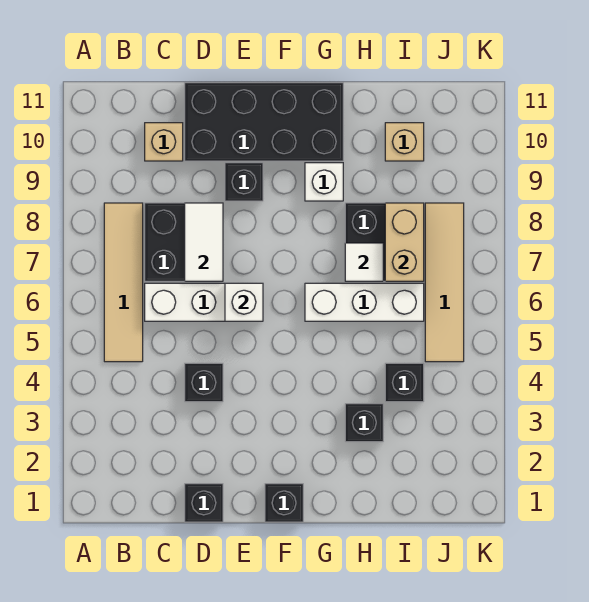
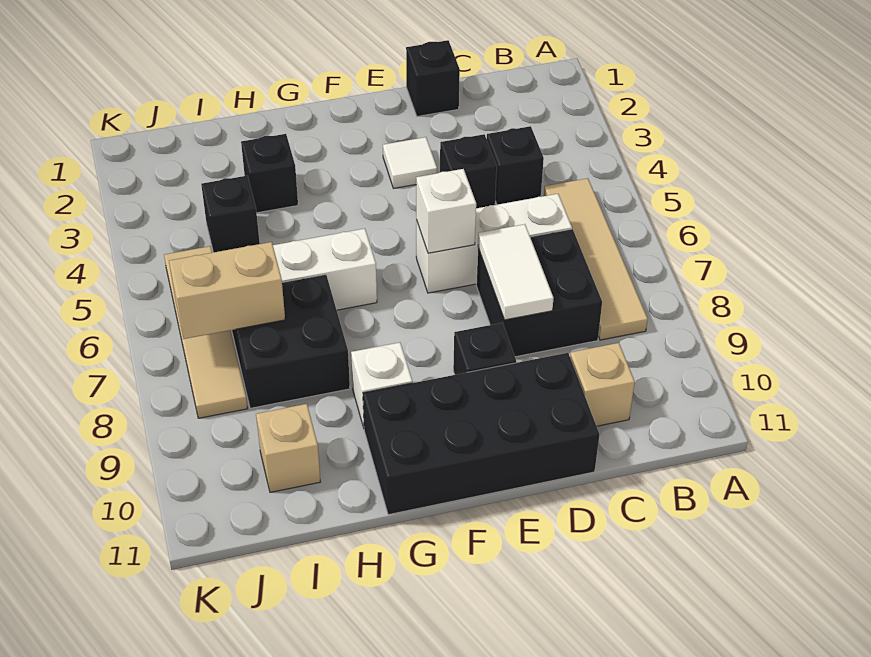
black 1x1 brick [265,484,303,522] -> black 1x1 brick moved to [487,126,544,205]
white 1x1 tile [345,243,383,281] -> white 1x1 tile moved to [383,137,437,188]
tan 1x2 brick [385,203,424,281] -> tan 1x2 brick turned to [169,242,285,339]

